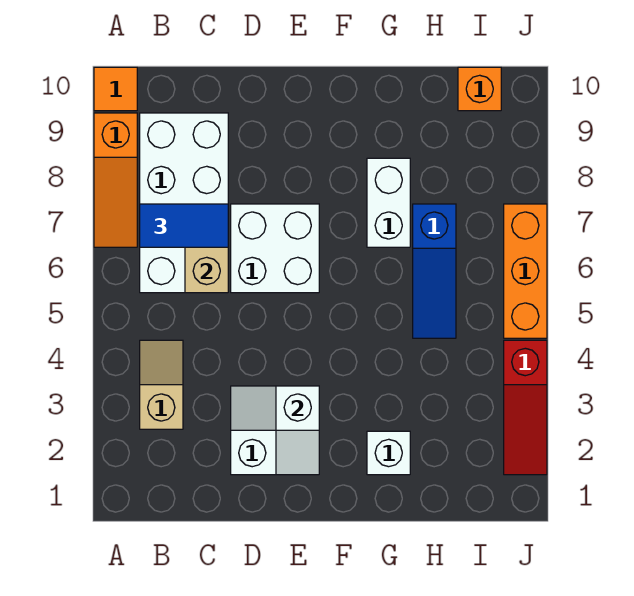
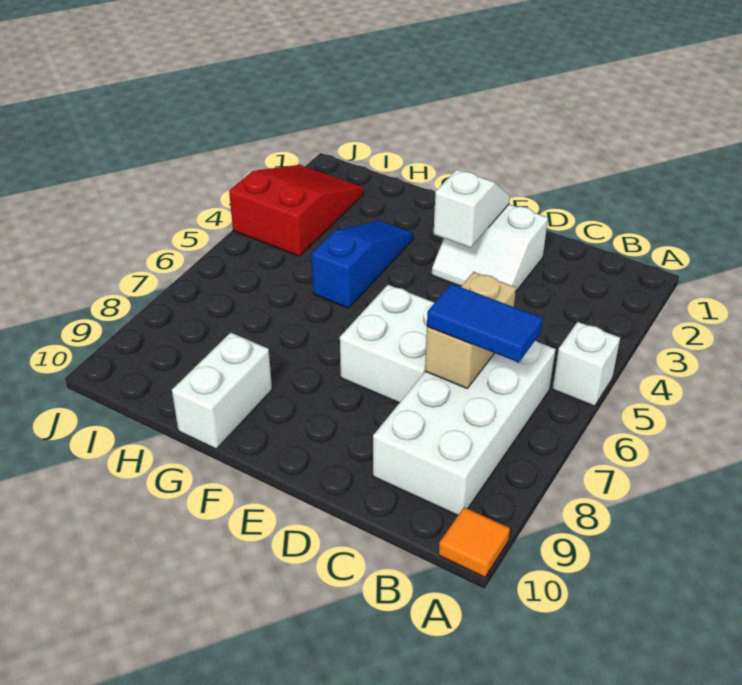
orange 1x3 slope [94,113,137,247] -> none
tan 1x2 slope [140,340,183,429] -> none
white 1x1 brick [367,431,410,475] -> white 1x1 brick moved to [553,322,620,406]
white 1x2 brick [367,158,410,247] -> white 1x2 brick moved to [172,333,272,449]
blue 1x3 slope [413,204,456,338] -> blue 1x3 slope moved to [312,221,413,308]
orange 1x1 brick [458,67,501,111] -> none
red 1x3 slope [504,340,547,475] -> red 2x3 slope [229,165,364,256]
orange 1x3 brick [504,204,547,338] -> none

